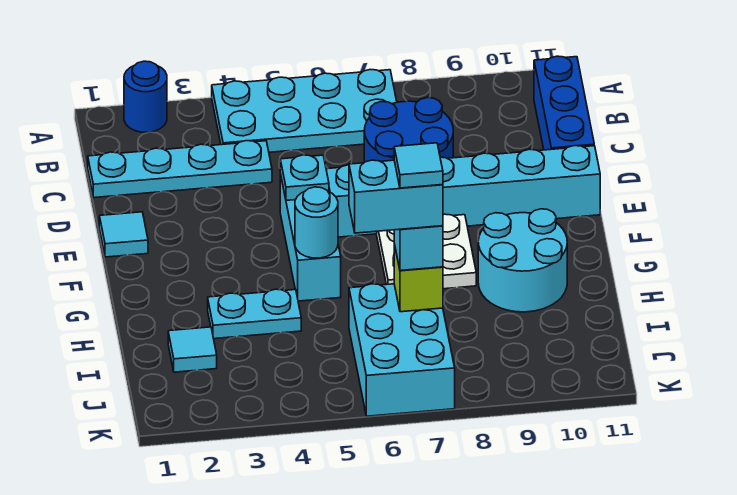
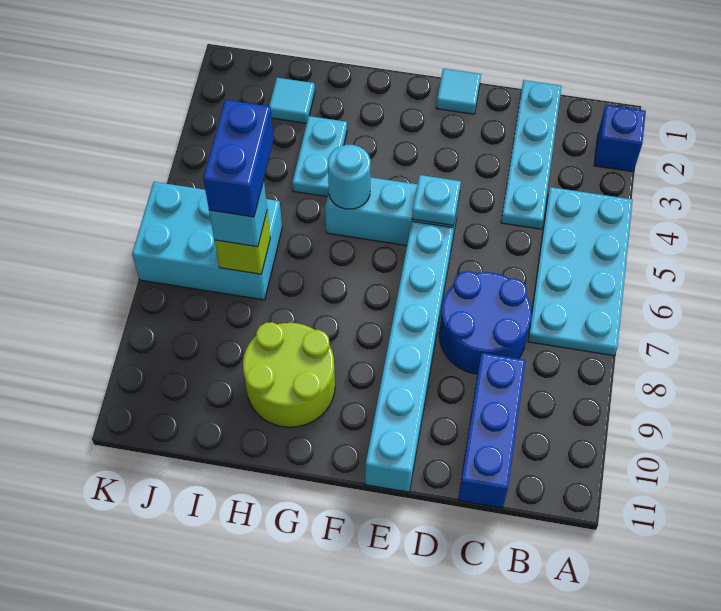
blue 1x1 round brick [124,61,167,132] -> blue 1x1 brick [594,105,646,172]
blue 1x3 brick [534,56,594,150] -> blue 1x3 brick turned to [458,353,526,508]
white 2x2 plate [377,214,476,289] -> none
cyan 2x2 round brick [478,209,567,312] -> lime 2x2 round brick [243,322,335,427]
cyan 1x2 brick [349,160,443,233] -> blue 1x2 brick [203,100,274,217]
cyan 1x1 tile [394,143,443,188] -> none

